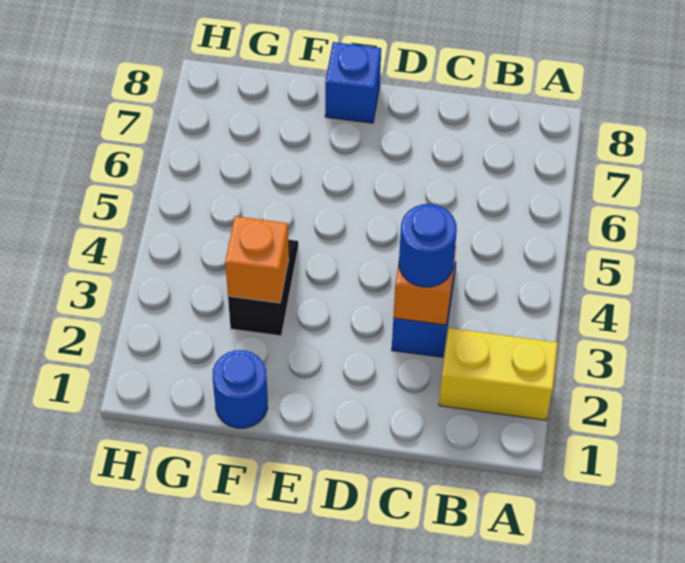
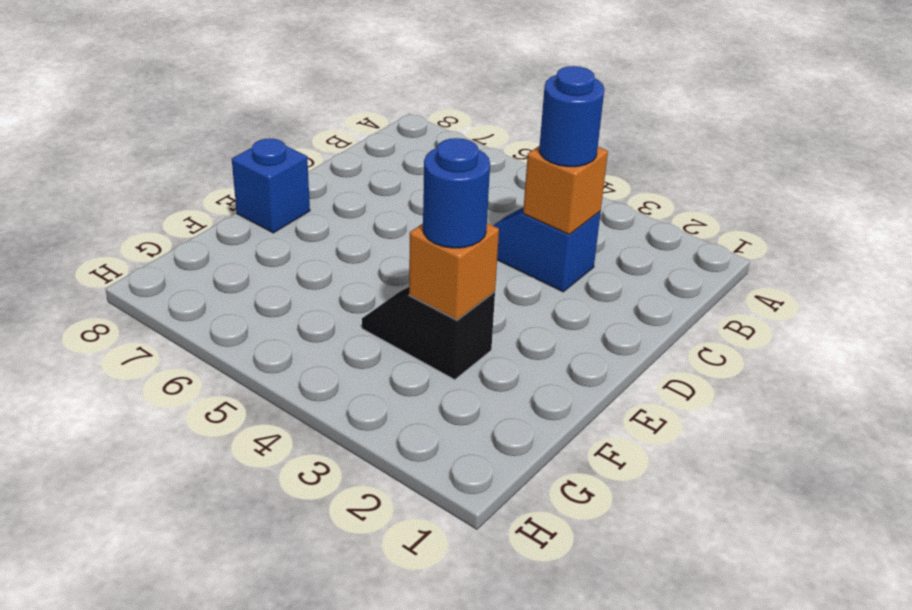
yellow 1x2 brick [439,328,558,420] -> none
blue 1x1 round brick [213,350,268,428] -> blue 1x1 round brick moved to [423,138,490,248]

